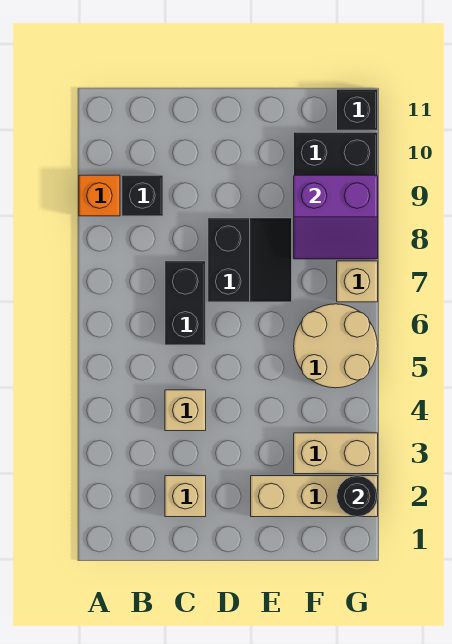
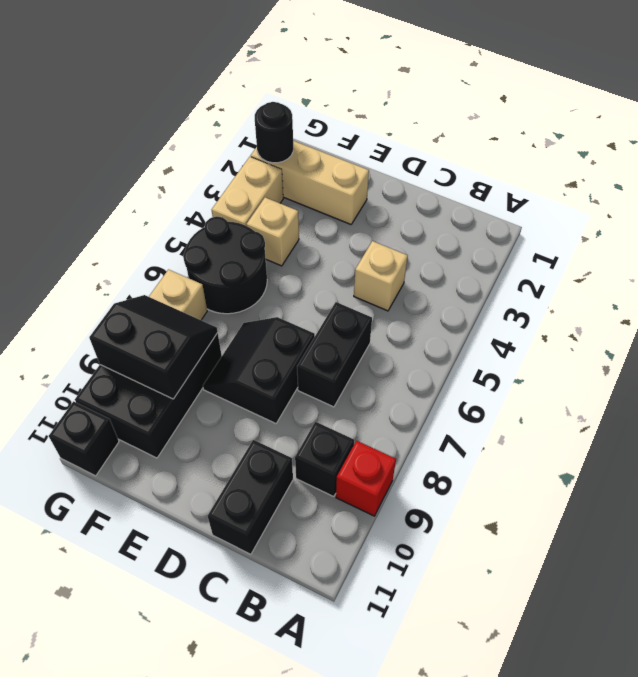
orange 1x1 brick [79,175,120,216] -> red 1x1 brick [336,441,396,516]
tan 1x1 brick [165,476,206,517] -> tan 1x1 brick moved to [246,197,299,266]
none -> black 1x2 brick [208,440,293,554]
tan 1x2 brick [294,433,378,474] -> tan 1x2 brick turned to [212,157,283,226]
tan 2x2 round brick [294,304,378,388] -> black 2x2 round brick [183,216,267,314]
purple 2x2 slope [294,175,378,259] -> black 2x2 slope [89,295,218,399]

